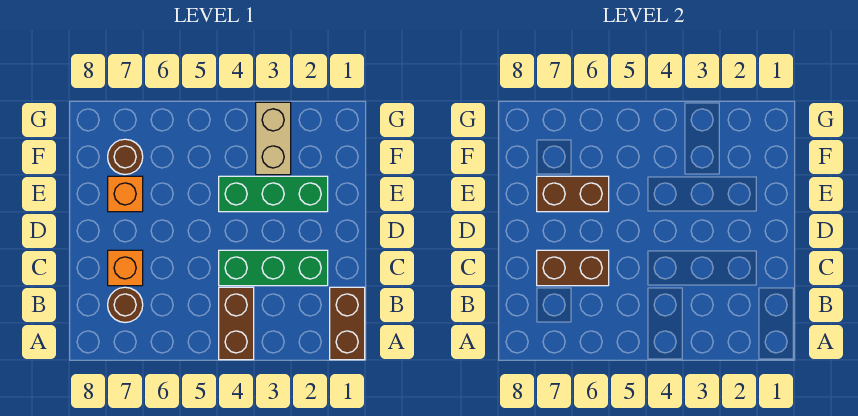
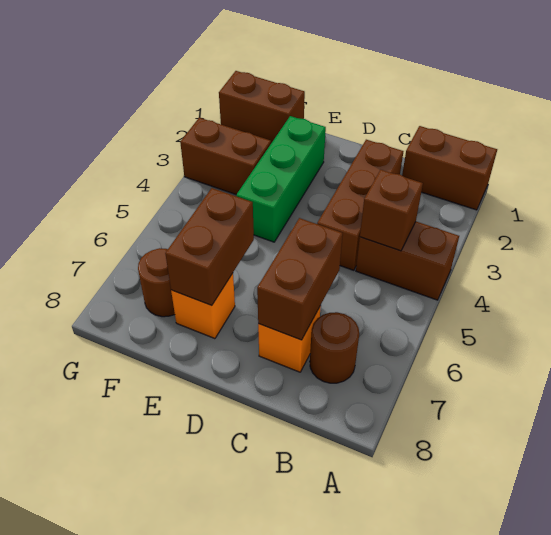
none -> brown 1x1 brick [360,170,423,251]
green 1x3 brick [219,250,328,286] -> brown 1x3 brick [317,140,403,270]
none -> brown 1x2 brick [219,71,305,143]
tan 1x2 brick [256,102,291,175] -> brown 1x2 brick [180,118,271,194]

